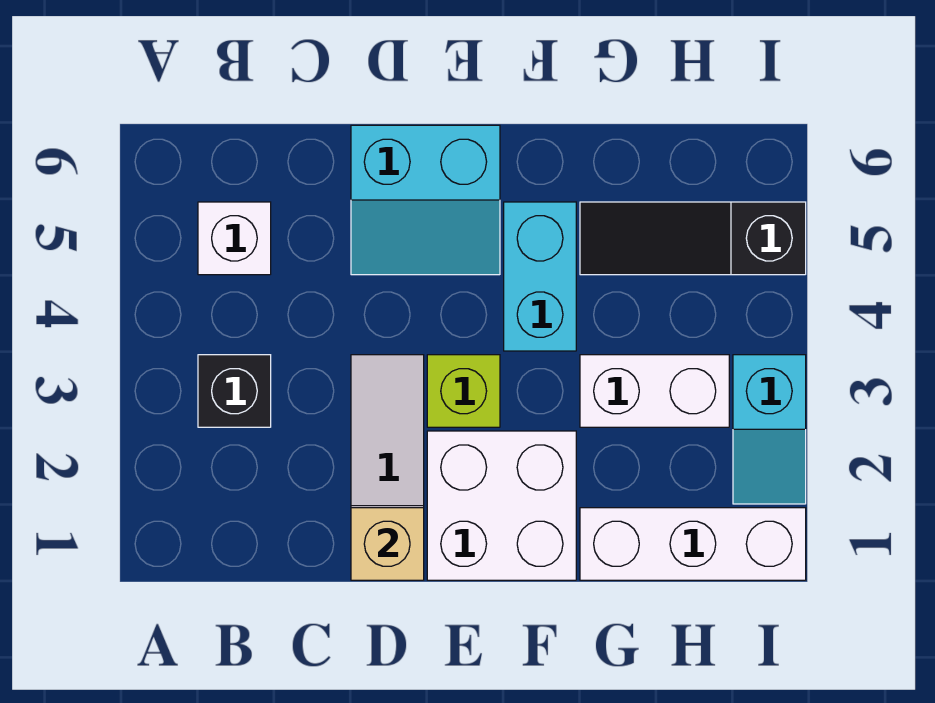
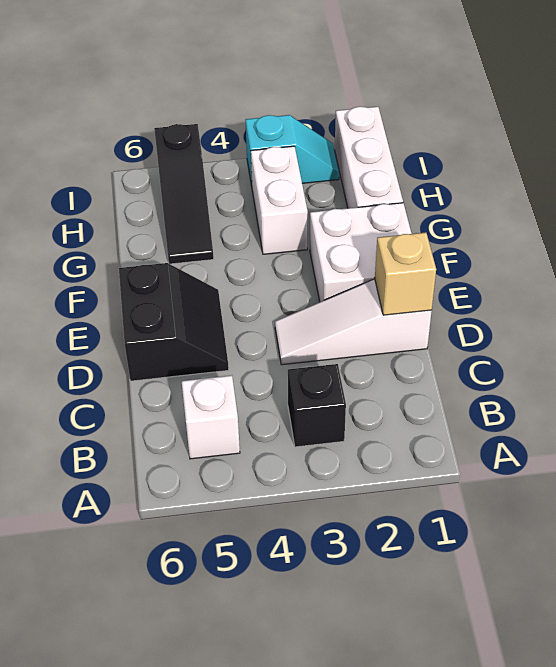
cyan 2x2 slope [351,125,500,275] -> black 2x2 slope [119,263,229,381]
lime 1x1 brick [427,355,500,427] -> none
cyan 1x2 brick [504,202,576,351] -> none

